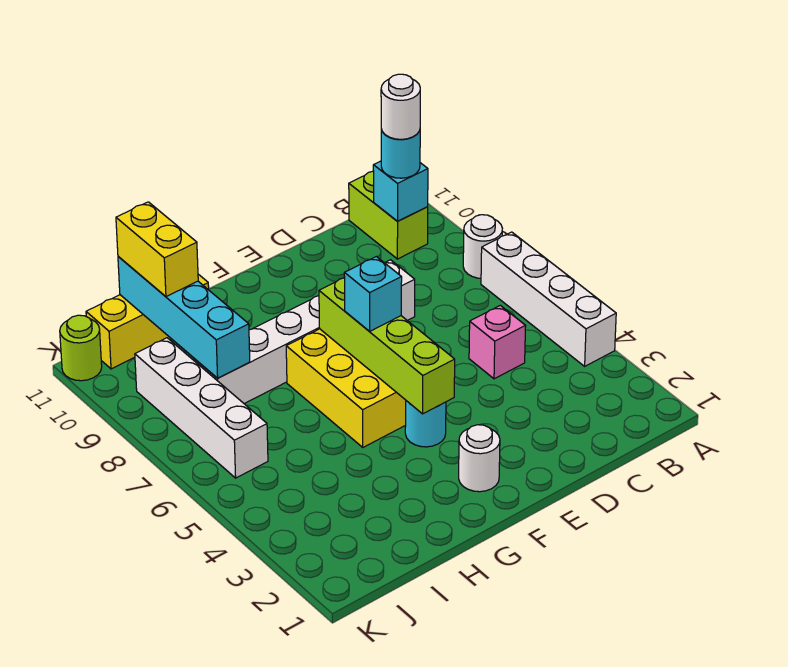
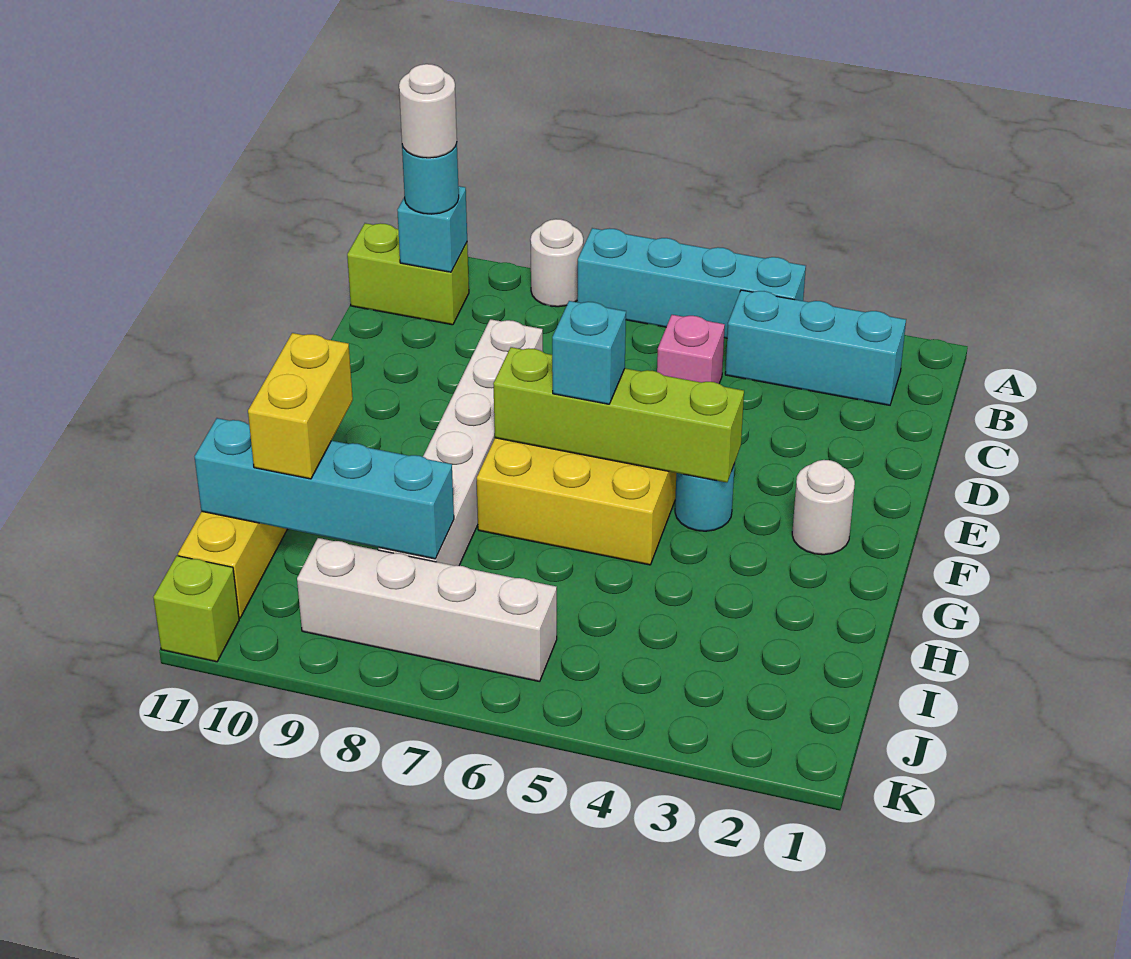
white 1x4 brick [481,232,616,366] -> cyan 1x4 brick [577,228,806,338]
none -> cyan 1x3 brick [725,290,906,405]
yellow 1x2 brick [116,202,198,297] -> yellow 1x2 brick turned to [248,333,353,479]
lime 1x1 round brick [60,315,102,381] -> lime 1x1 brick [153,556,239,662]

